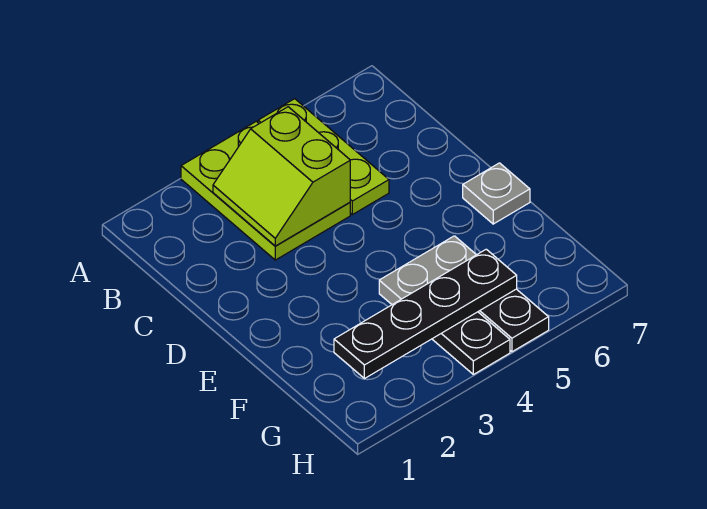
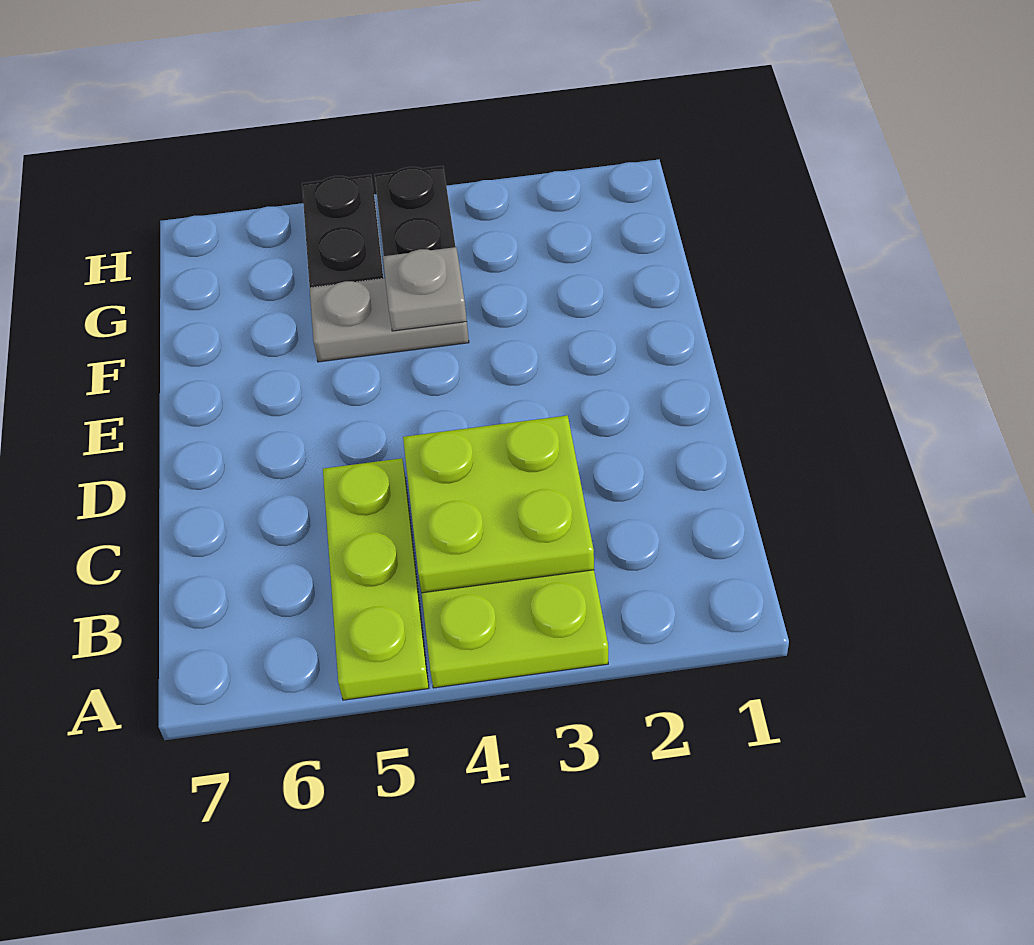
lime 2x2 slope [213,107,350,246] -> lime 2x2 plate [403,415,594,593]
grey 1x1 plate [463,163,530,224] -> grey 1x1 plate moved to [383,247,467,331]
black 1x4 plate [334,249,517,379] -> none

